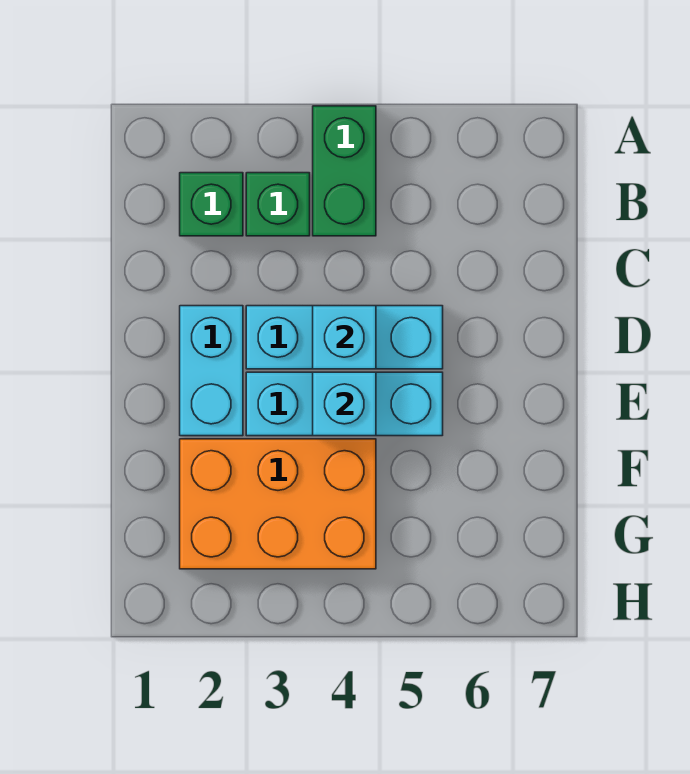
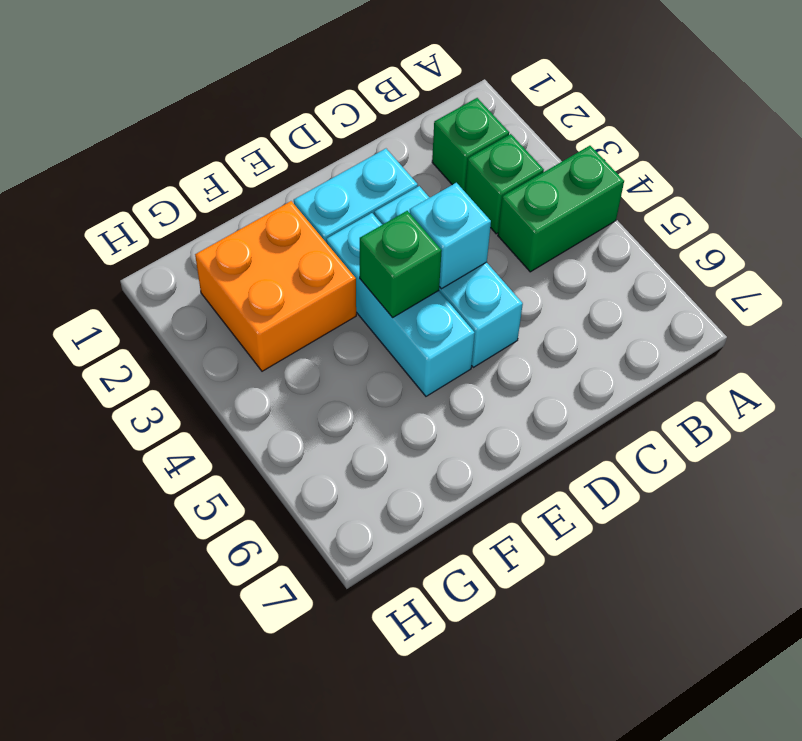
cyan 1x1 brick [313,372,376,436] -> green 1x1 brick [360,211,442,318]
orange 2x3 brick [180,439,376,569] -> orange 2x2 brick [195,201,356,371]

